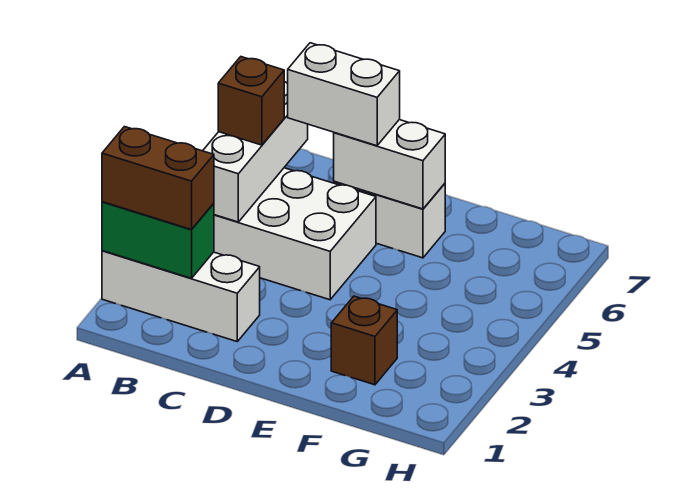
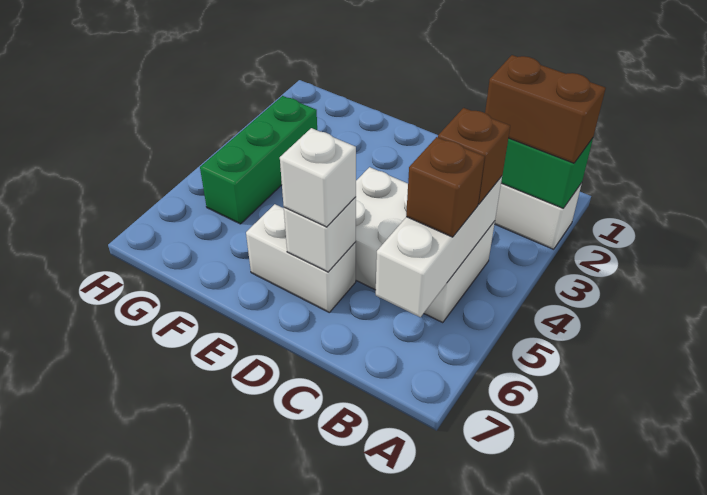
white 1x2 brick [288,43,400,146] -> white 1x1 brick [280,128,356,227]
white 1x2 brick [334,120,445,209] -> white 1x1 brick [284,197,356,272]
brown 1x1 brick [331,296,397,385] -> brown 1x1 brick moved to [438,108,510,204]
none -> green 1x3 brick [200,96,317,224]

